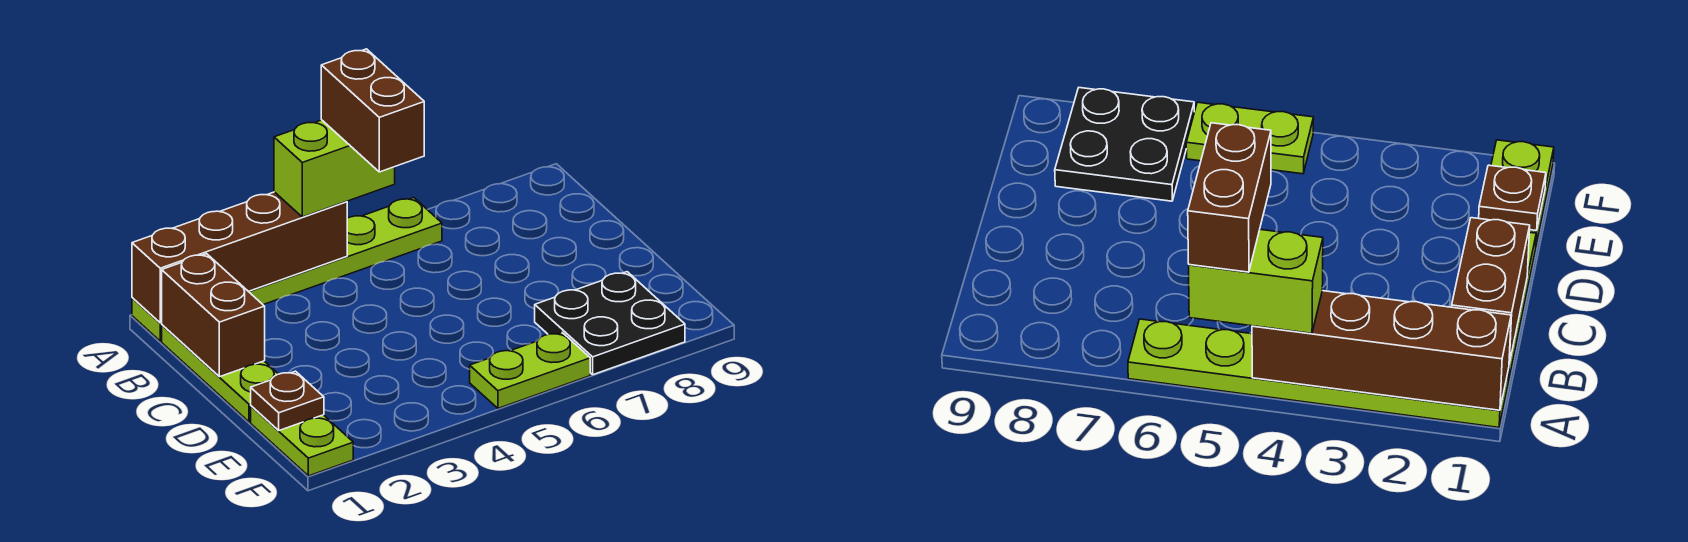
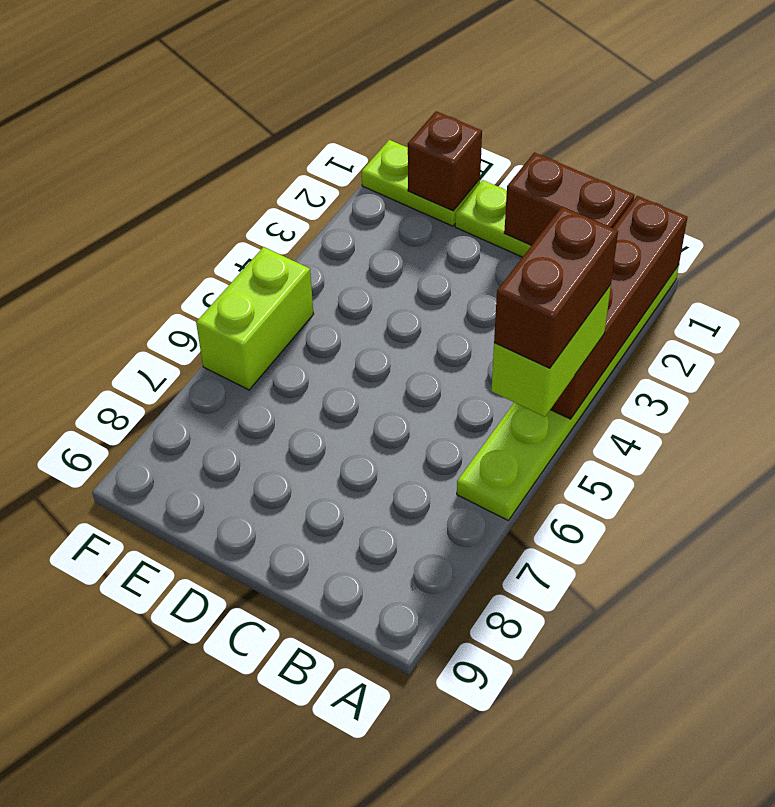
brown 1x2 brick [321,49,424,172] -> brown 1x2 brick turned to [494,207,618,368]
brown 1x1 plate [251,371,324,431] -> brown 1x1 brick [408,111,482,211]
black 2x2 plate [535,272,685,375] -> none
lime 1x2 plate [470,332,590,408] -> lime 1x2 brick [196,247,314,390]

